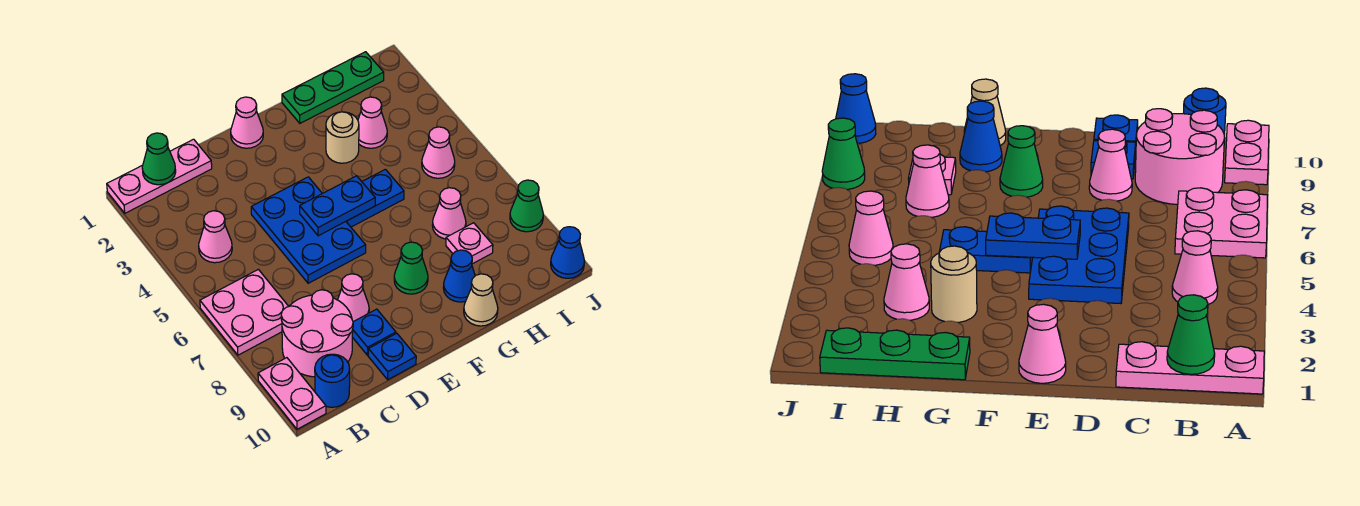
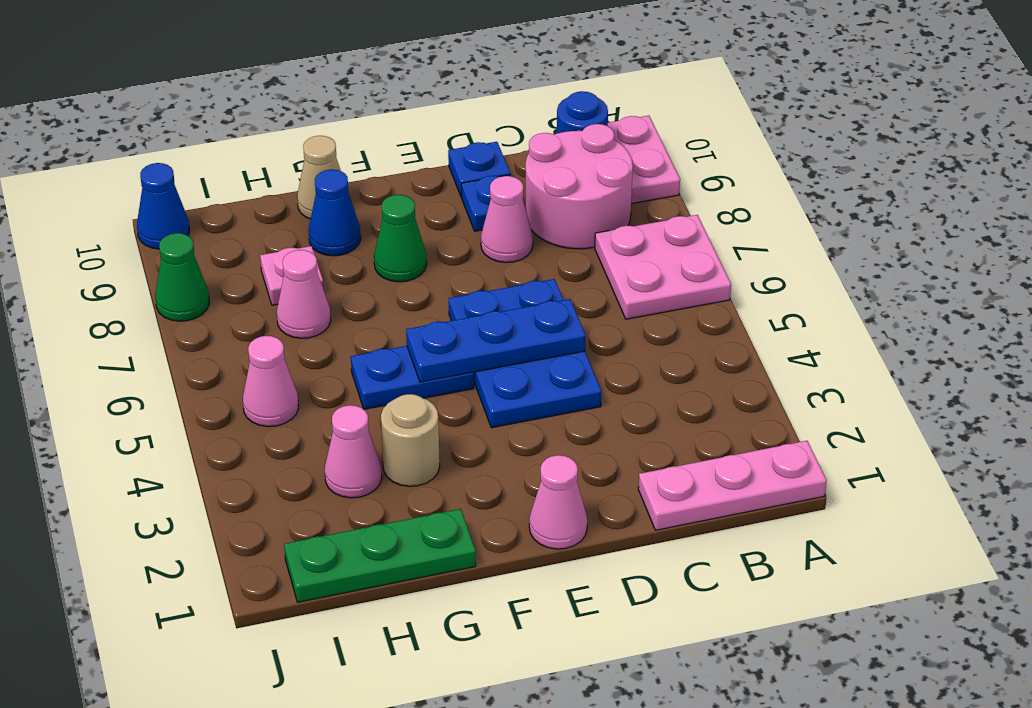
green 1x1 cone [142,133,176,185] -> none
pink 1x1 cone [199,211,232,263] -> none
blue 1x2 plate [300,176,375,236] -> blue 1x3 plate [406,299,586,382]

